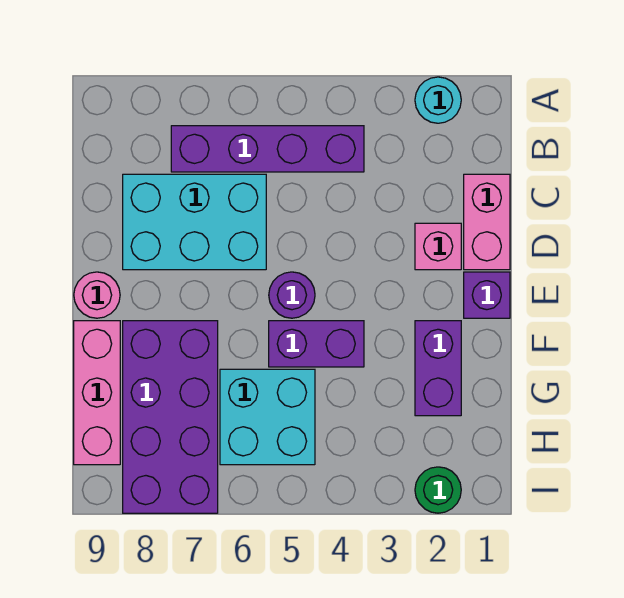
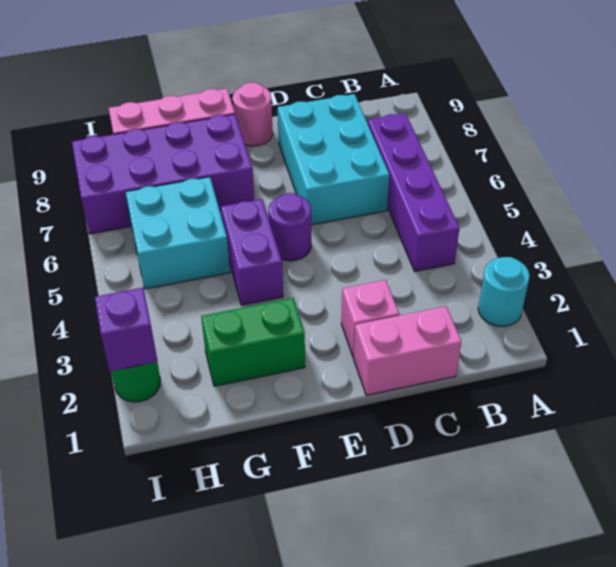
purple 1x1 brick [464,272,510,318] -> purple 1x1 brick moved to [95,288,158,371]
purple 1x2 brick [415,321,461,416] -> green 1x2 brick [201,298,305,386]

